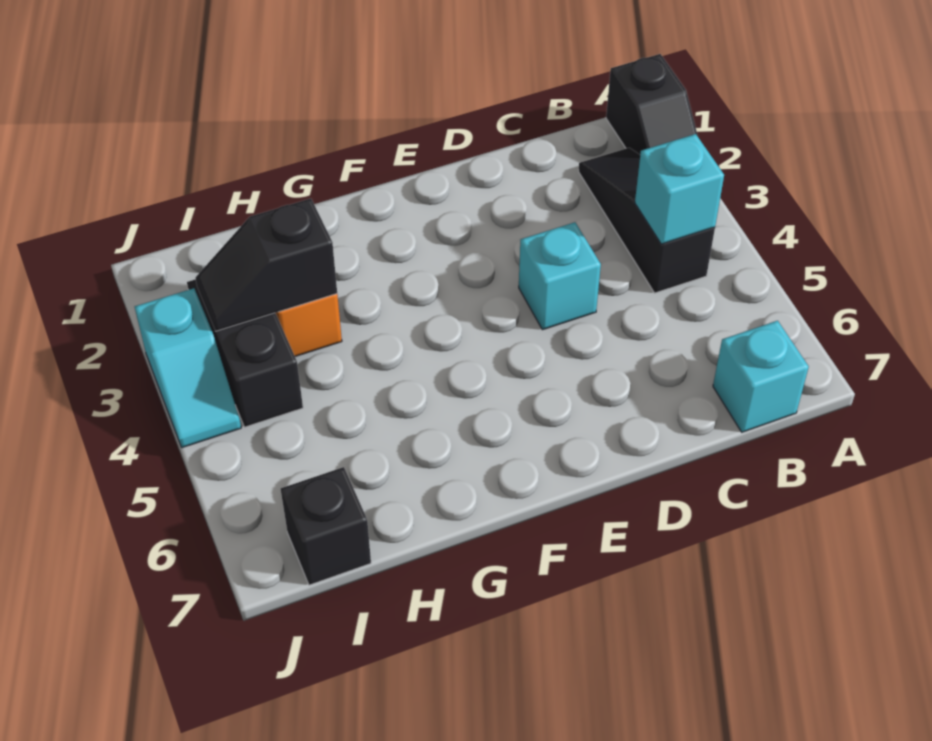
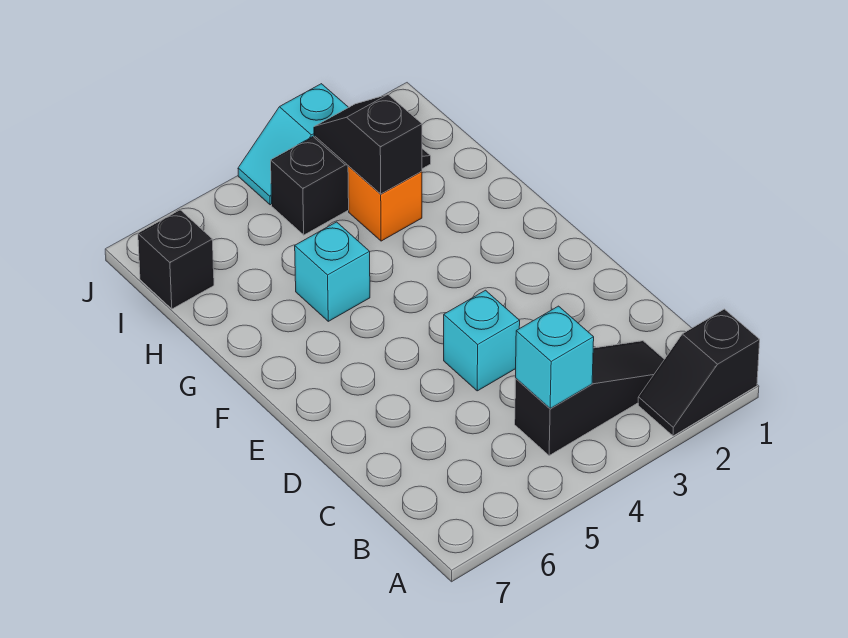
cyan 1x1 brick [713,321,809,432] -> cyan 1x1 brick moved to [295,222,370,321]

